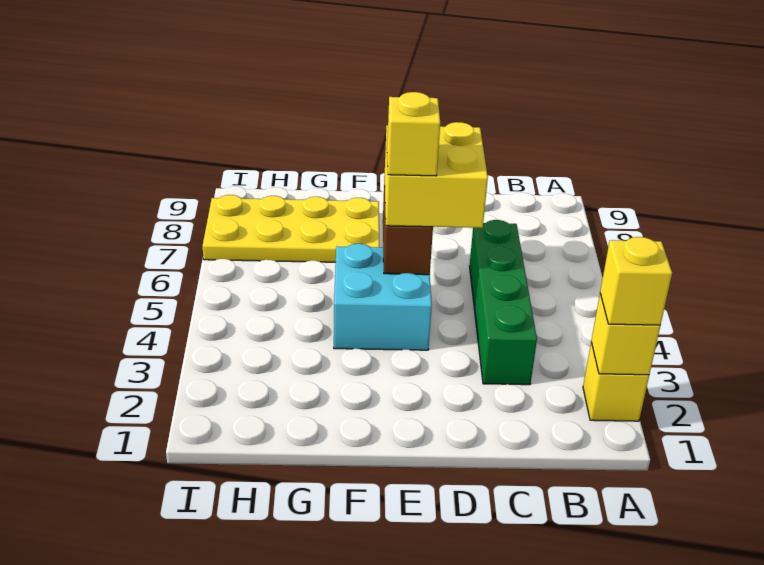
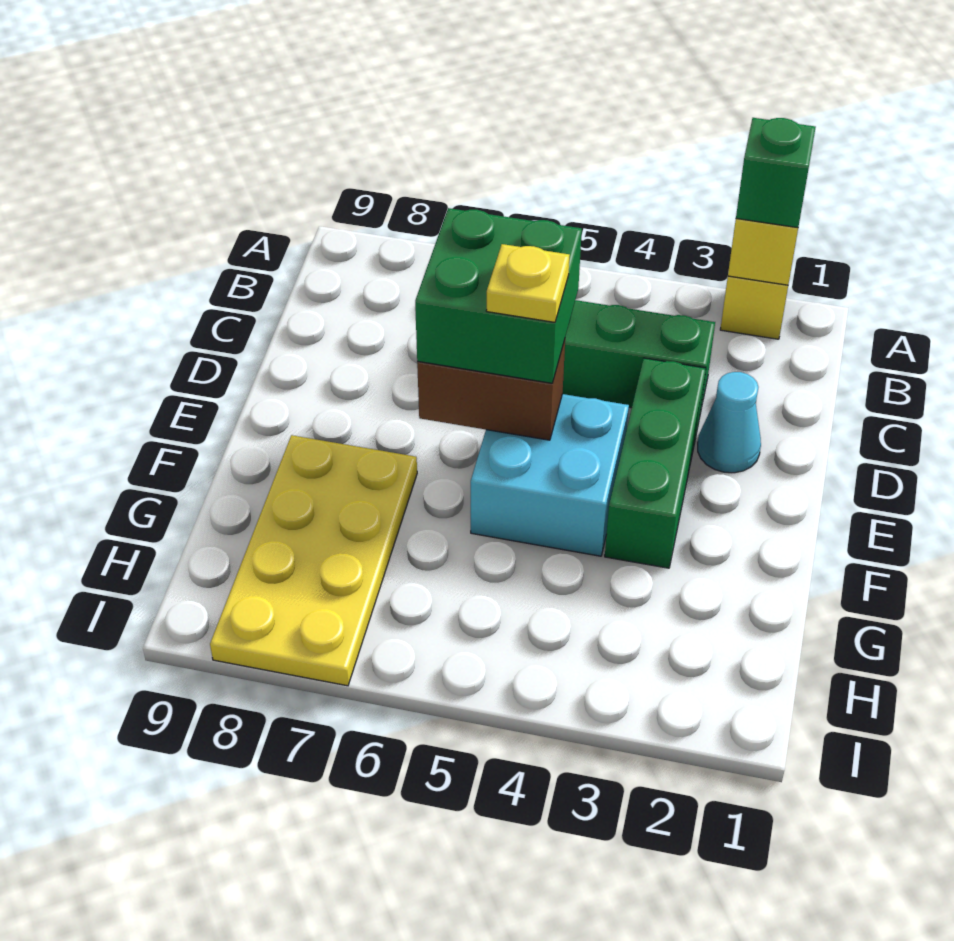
yellow 1x1 brick [600,237,672,325] -> green 1x1 brick [736,118,816,228]
none -> cyan 1x1 cone [698,372,761,473]
none -> green 1x3 brick [605,358,706,568]
yellow 2x2 brick [385,122,488,228] -> green 2x2 brick [415,208,582,383]
yellow 1x1 brick [387,92,440,176] -> yellow 1x1 plate [486,244,569,322]

